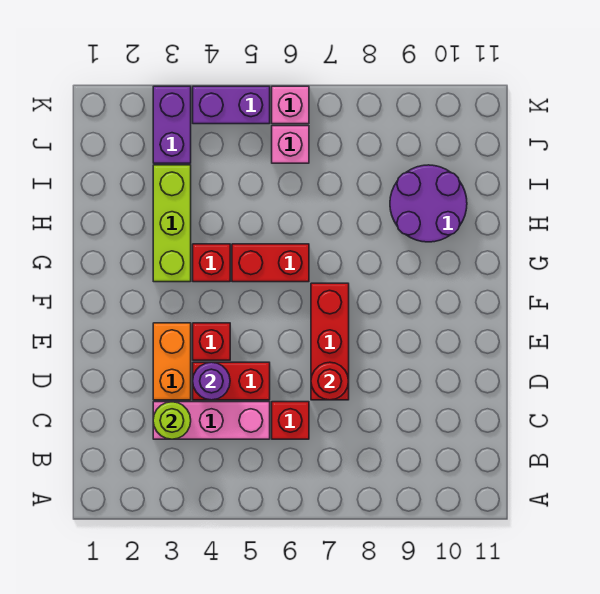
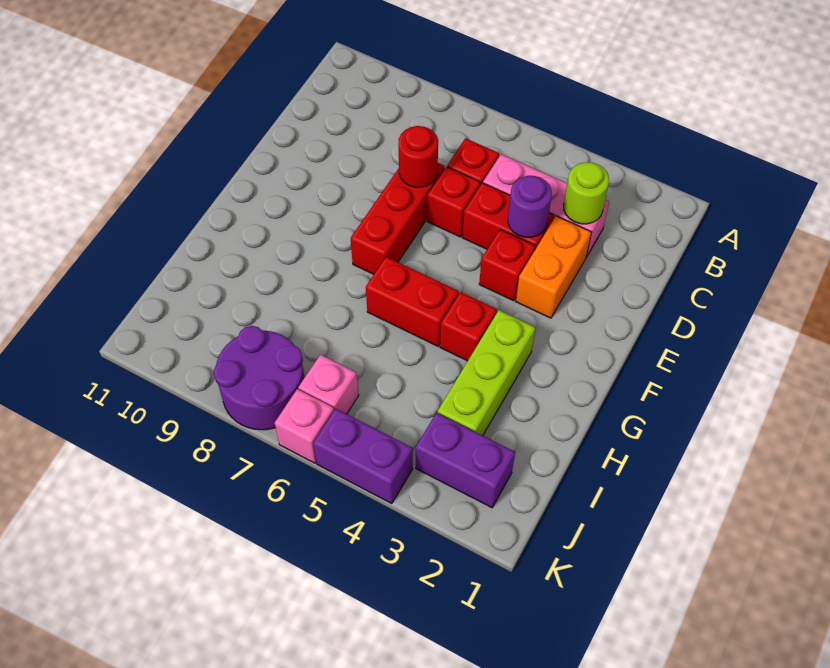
none -> red 1x1 brick [427,167,480,237]
purple 2x2 round brick [390,165,467,242] -> purple 2x2 round brick moved to [214,326,305,430]
purple 1x2 brick [153,86,191,163] -> purple 1x2 brick turned to [416,413,515,508]

